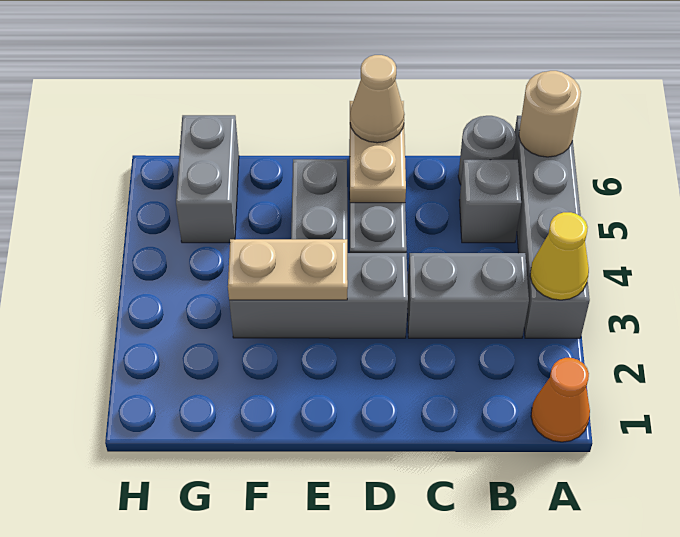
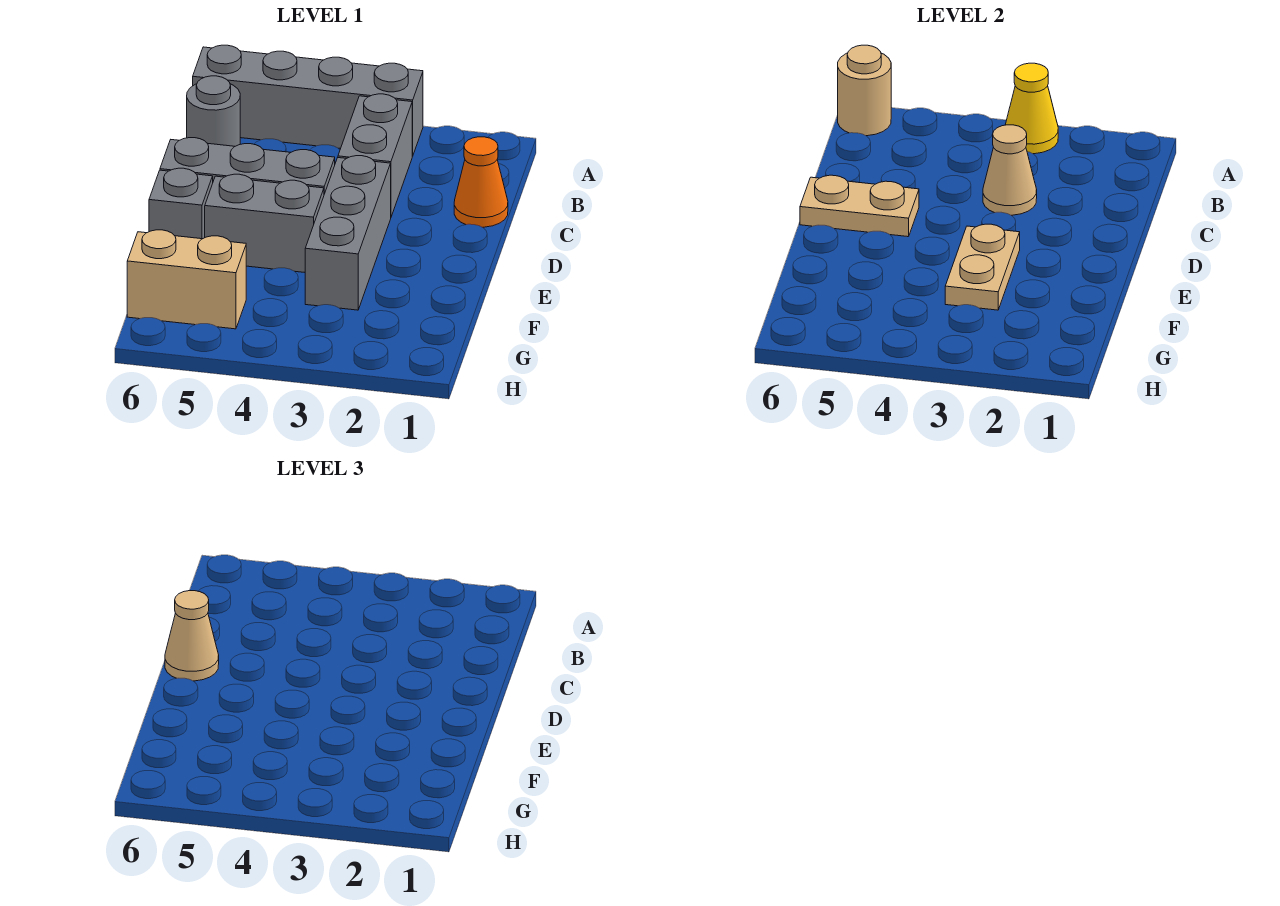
orange 1x1 cone [531,358,590,442] -> orange 1x1 cone moved to [454,137,508,227]
grey 1x1 brick [459,160,521,243] -> grey 1x1 brick moved to [149,168,213,239]
none -> tan 1x1 cone [983,125,1037,215]
grey 1x2 brick [176,115,239,243] -> tan 1x2 brick [127,230,246,329]

